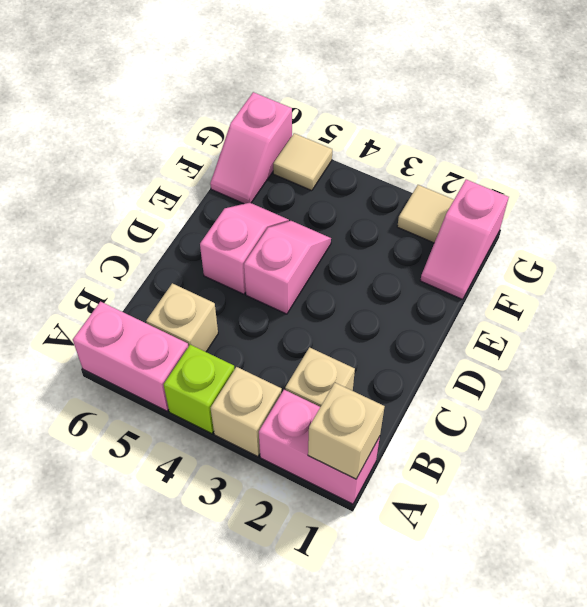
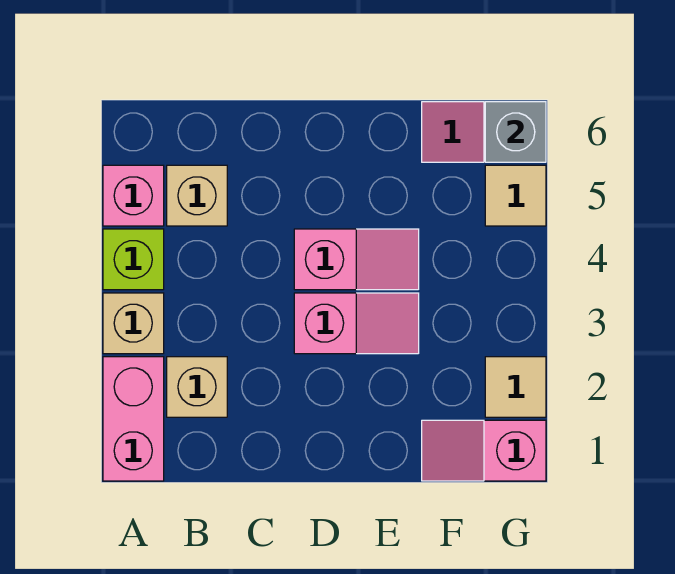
tan 1x1 brick [308,383,385,479] -> none
pink 1x2 brick [73,302,188,411] -> pink 1x1 brick [103,165,164,226]
pink 1x2 slope [200,203,289,294] -> pink 1x2 slope moved to [294,293,419,354]
none -> grey 1x1 brick [485,102,546,162]

